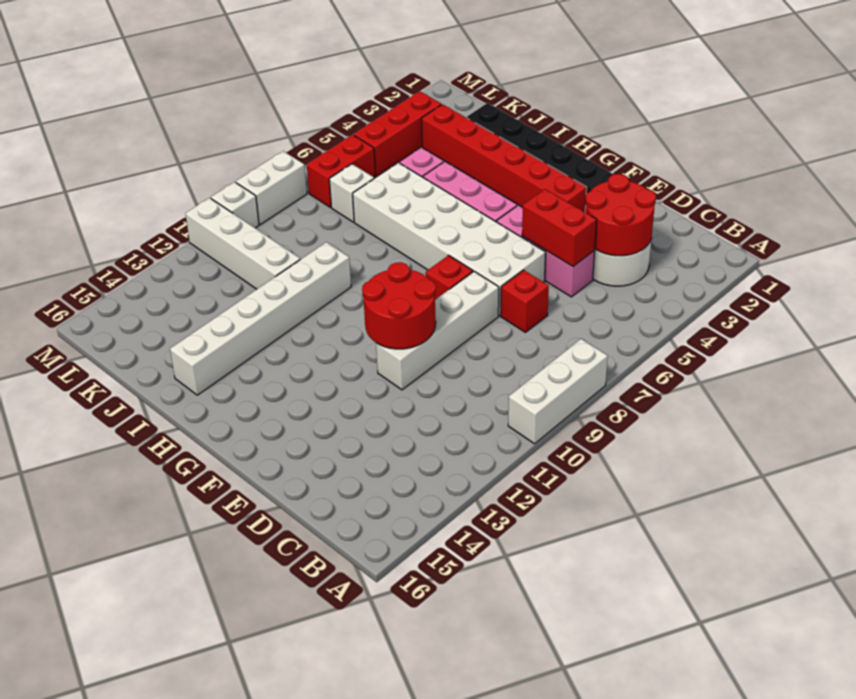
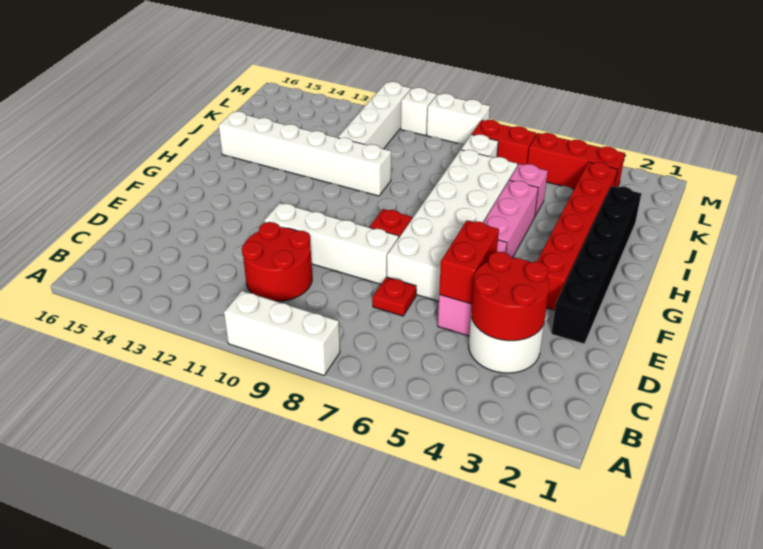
red 1x1 brick [501,270,549,332] -> red 1x1 plate [373,277,416,316]
red 2x2 round brick [362,262,436,349] -> red 2x2 round brick moved to [242,222,312,301]

